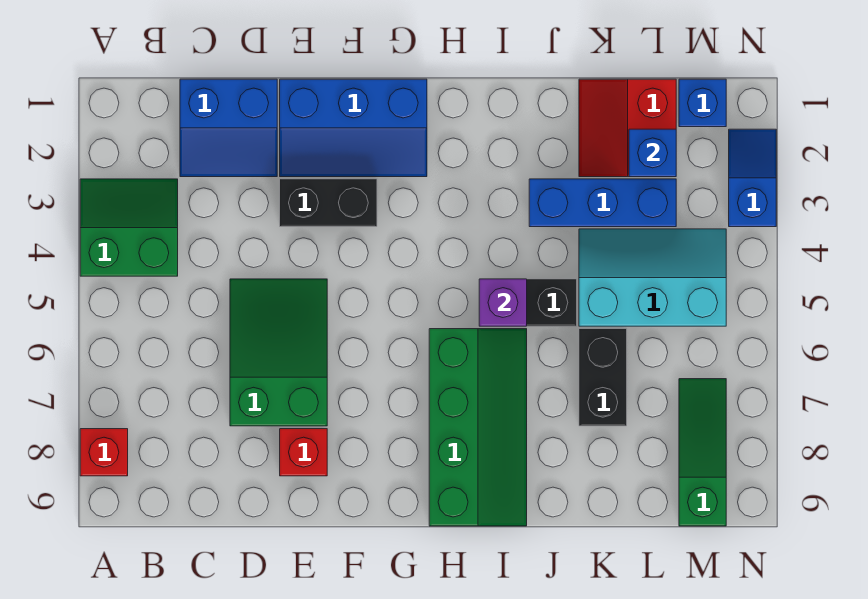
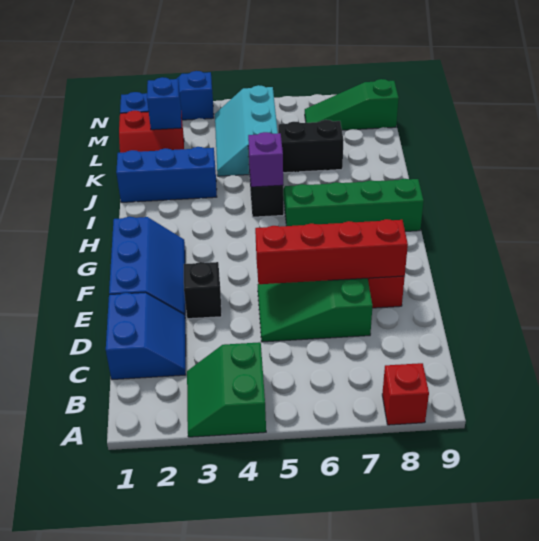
black 1x2 brick [280,179,377,227] -> black 1x1 brick [184,262,222,319]
none -> red 1x4 brick [255,219,408,284]
blue 1x3 brick [529,179,676,227] -> blue 1x3 brick turned to [116,147,217,202]

